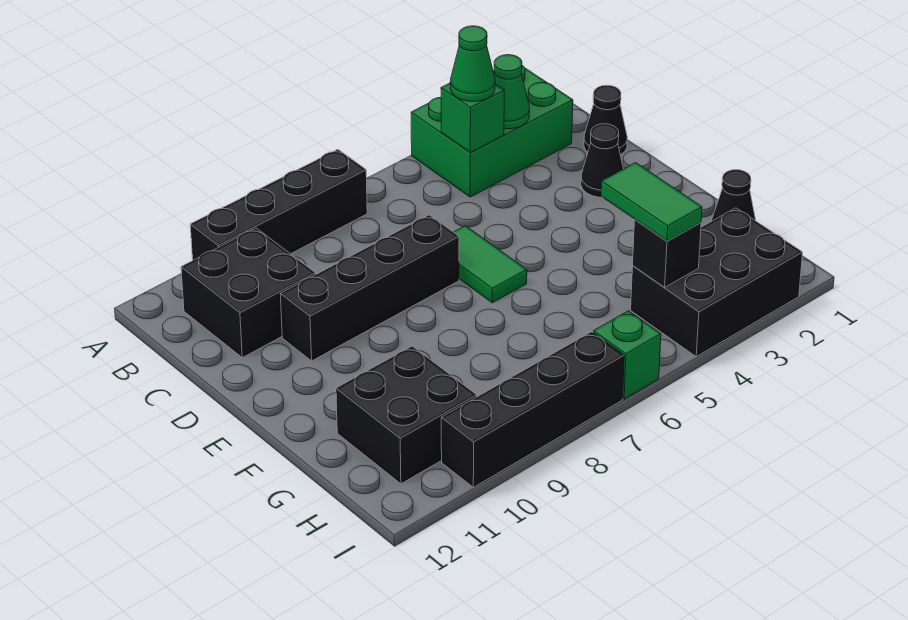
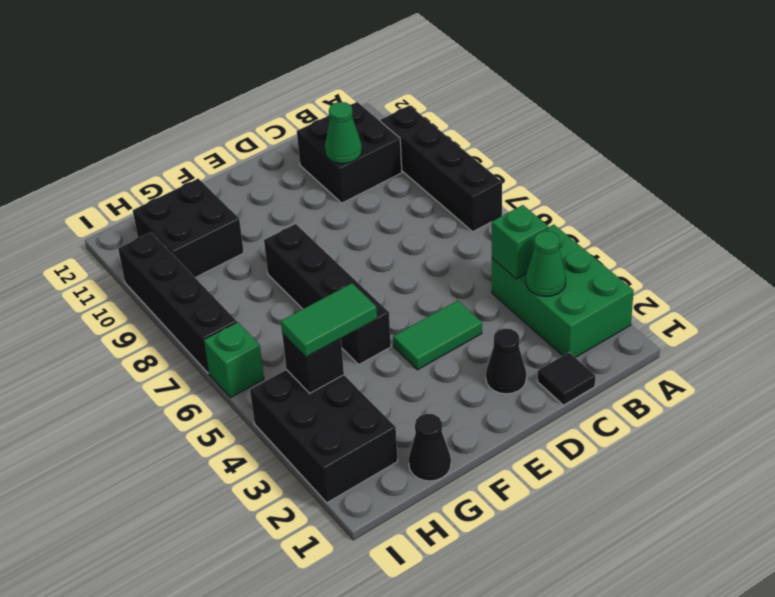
green 1x1 cone [450,26,495,102] -> green 1x1 cone moved to [325,102,362,163]
black 1x1 cone [584,85,627,155] -> black 1x1 tile [537,353,595,405]
green 1x2 tile [454,226,527,303] -> green 1x2 tile moved to [393,301,482,370]
black 1x4 brick [280,215,459,361] -> black 1x4 brick moved to [264,224,391,364]

